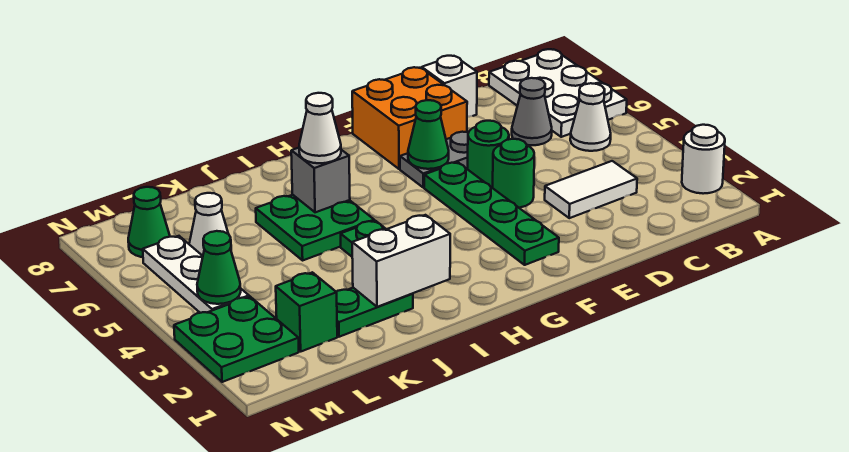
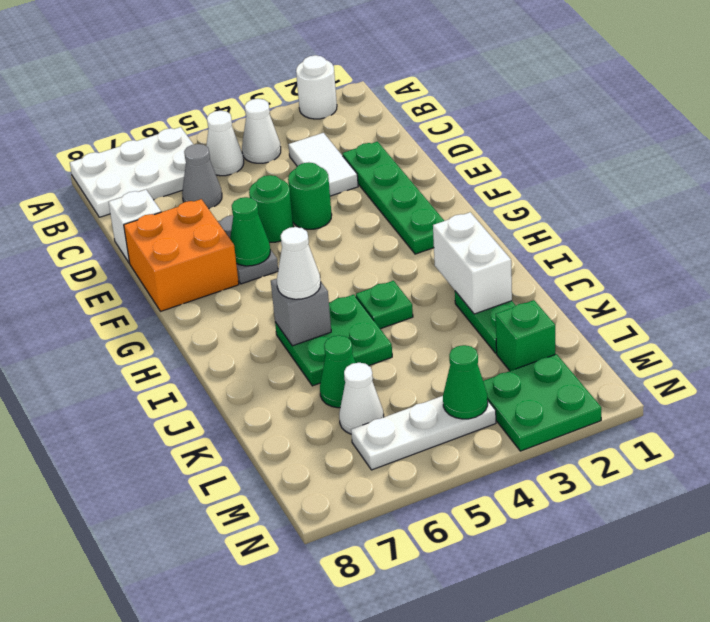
none -> white 1x1 cone [242,99,281,163]
green 1x4 plate [424,162,559,265] -> green 1x4 plate turned to [342,142,444,254]
green 1x1 cone [128,187,170,257] -> green 1x1 cone moved to [320,336,356,408]

